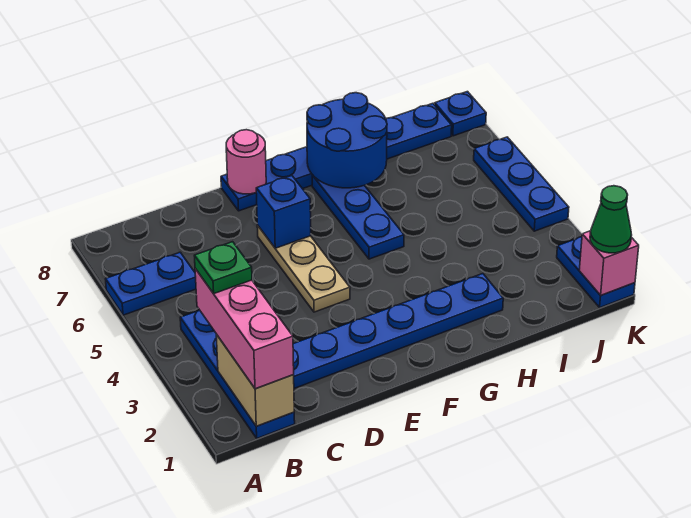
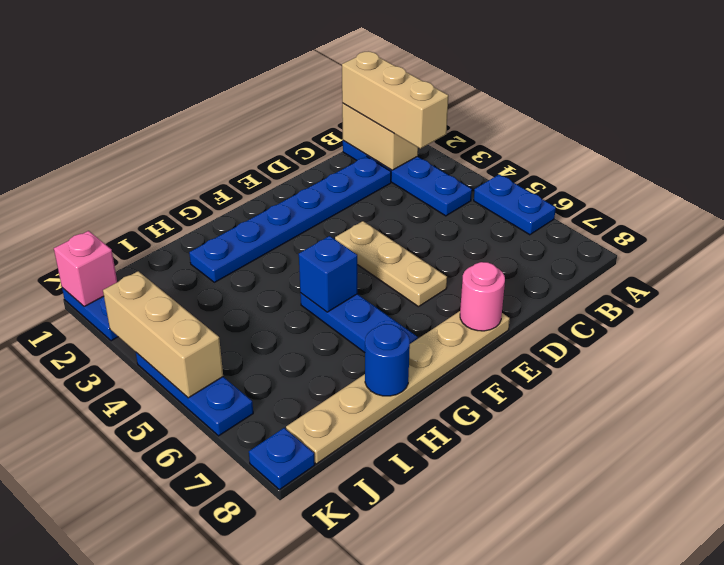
blue 1x2 plate [106,252,196,315] -> blue 1x2 plate turned to [474,175,556,235]
pink 1x3 brick [195,268,294,389] -> tan 1x3 brick [342,52,448,149]
green 1x1 plate [194,242,252,294] -> none
blue 1x1 brick [256,175,311,248] -> blue 1x1 brick moved to [299,236,357,312]
blue 1x6 plate [221,103,452,211] -> tan 1x6 plate [286,311,510,464]
blue 2x2 round brick [307,93,387,188] -> blue 1x1 round brick [365,324,410,396]
green 1x1 cone [590,186,632,253] -> none
none -> tan 1x3 brick [103,271,223,398]

